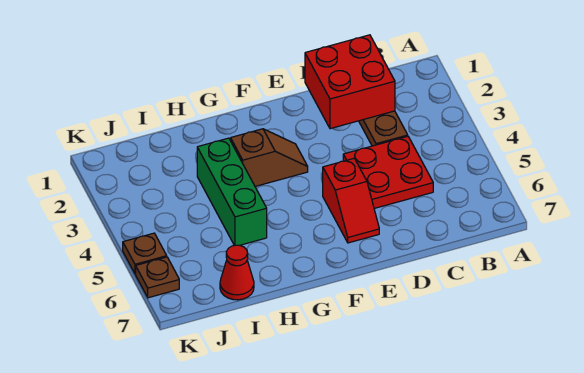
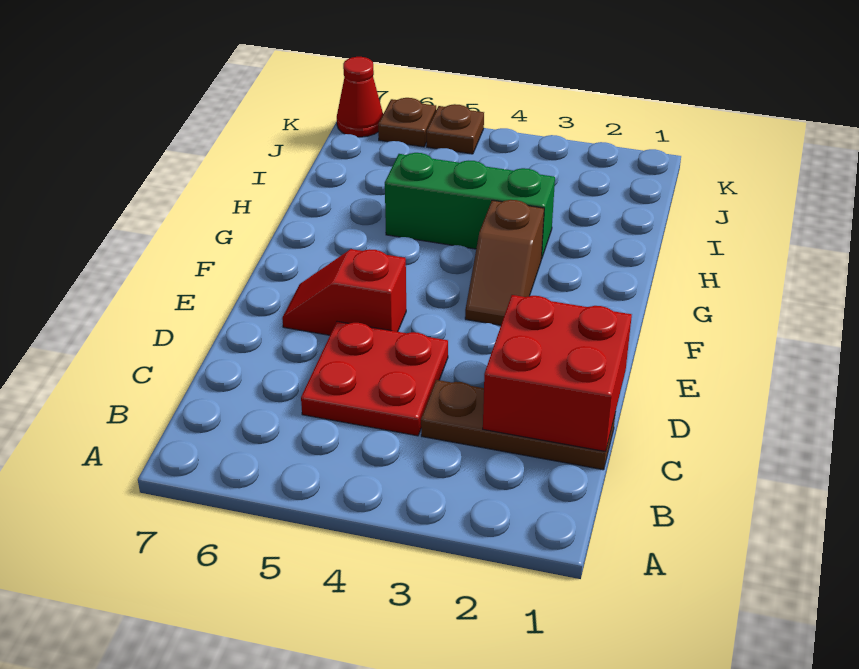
red 1x1 cone [220,245,254,300] -> red 1x1 cone moved to [337,57,383,137]

